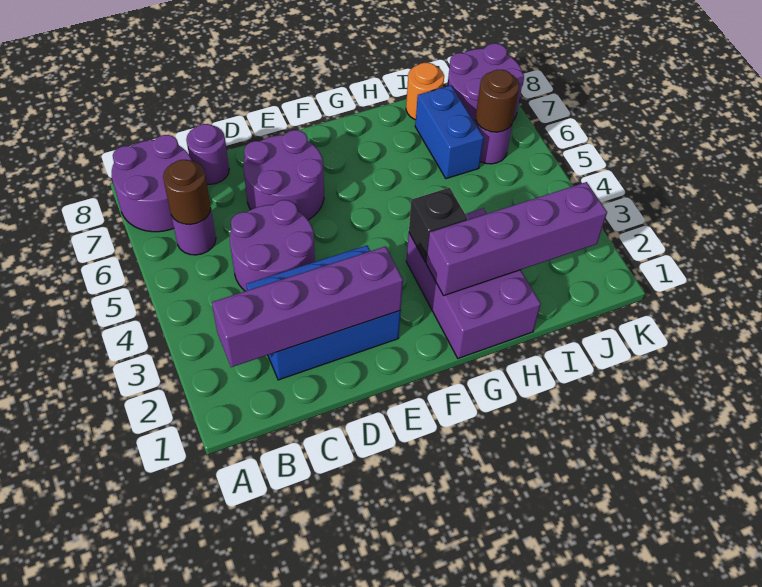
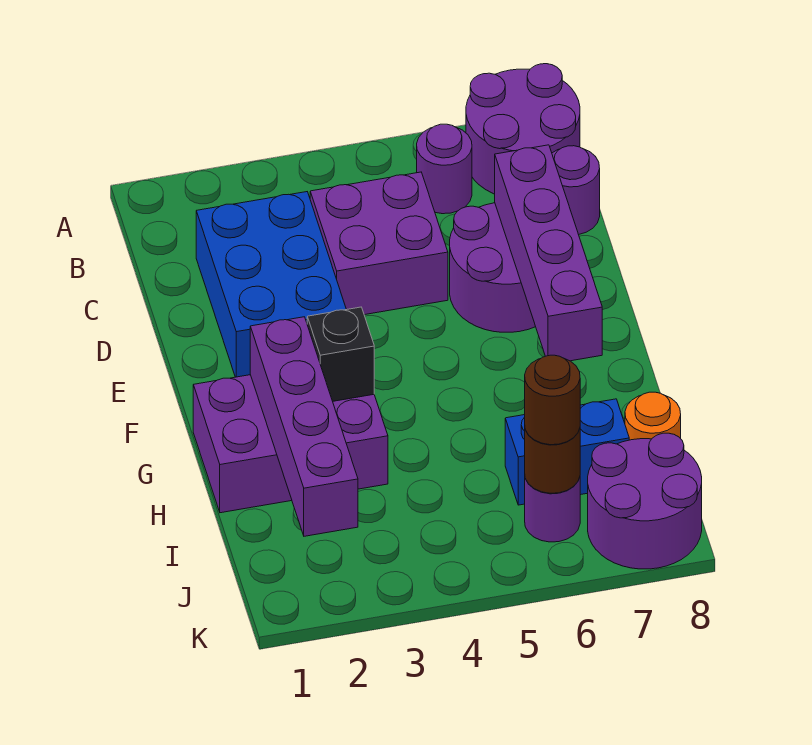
purple 1x4 brick [212,246,403,367] -> purple 1x4 brick moved to [495,145,602,361]
brown 1x1 round brick [163,160,211,225] -> brown 1x1 round brick moved to [525,355,580,445]
purple 2x2 round brick [230,200,315,291] -> purple 2x2 brick [310,172,448,315]

